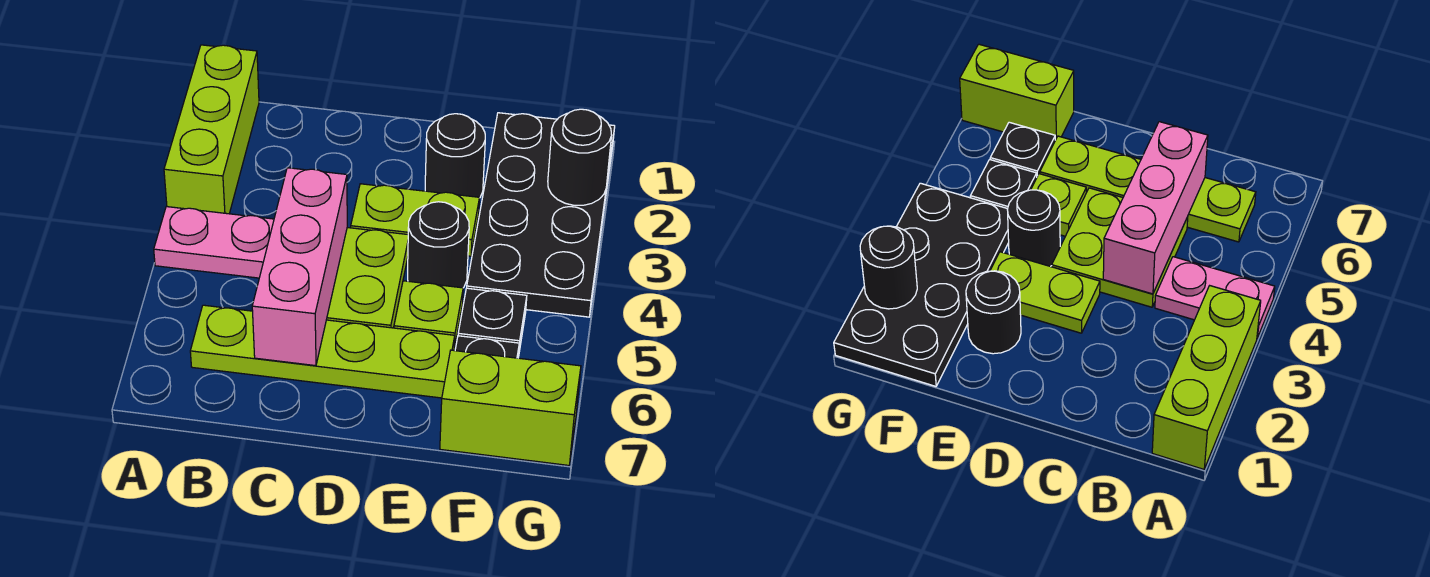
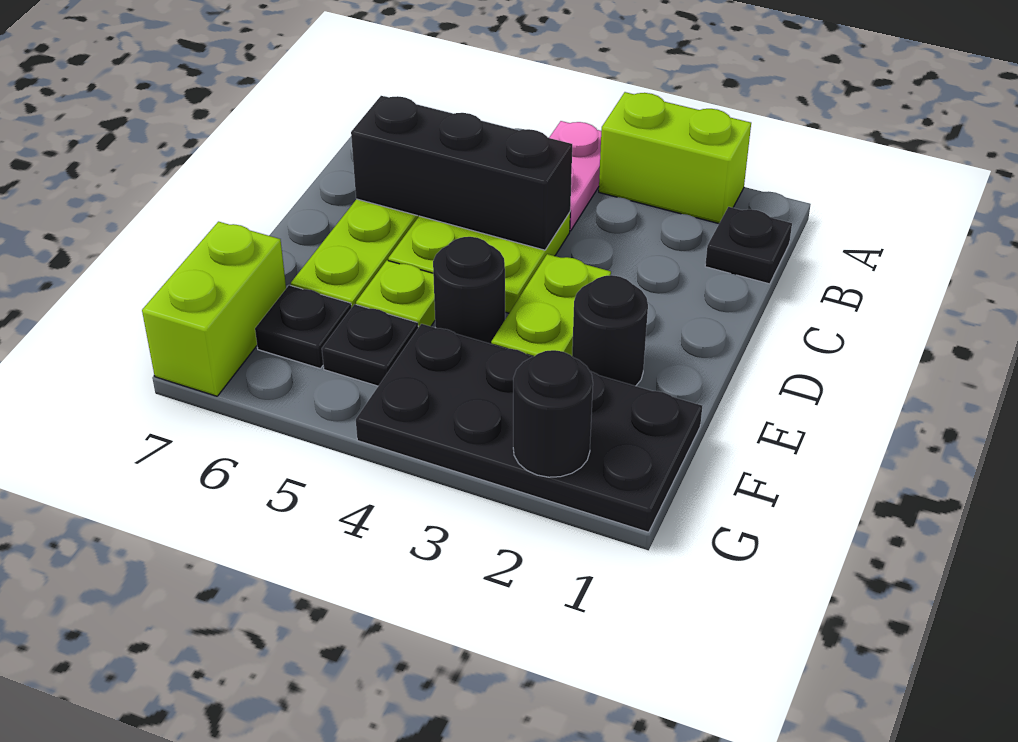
lime 1x3 brick [164,45,259,214] -> lime 1x2 brick [599,92,751,224]
none -> black 1x1 plate [705,207,792,284]
pink 1x3 brick [252,168,347,366] -> black 1x3 brick [351,96,572,250]

